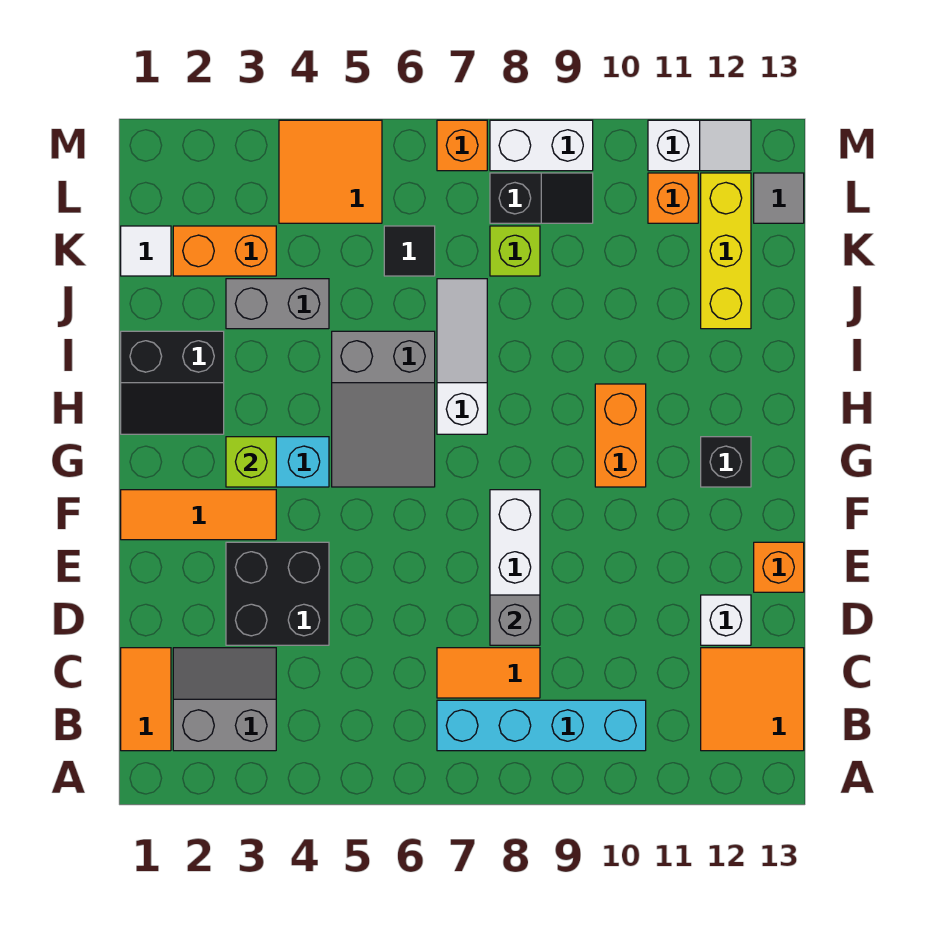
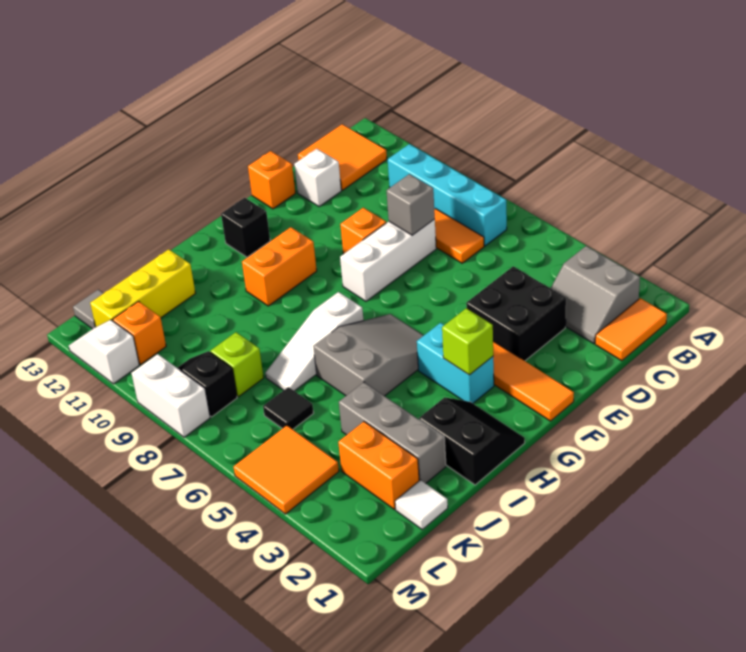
grey 1x2 brick [226,279,329,329] -> grey 1x3 brick [339,382,446,483]
orange 1x1 brick [437,120,487,171] -> orange 1x1 brick moved to [340,208,386,254]

